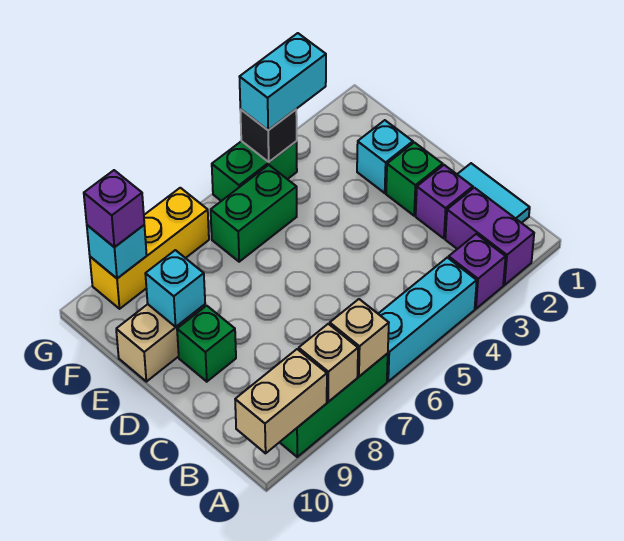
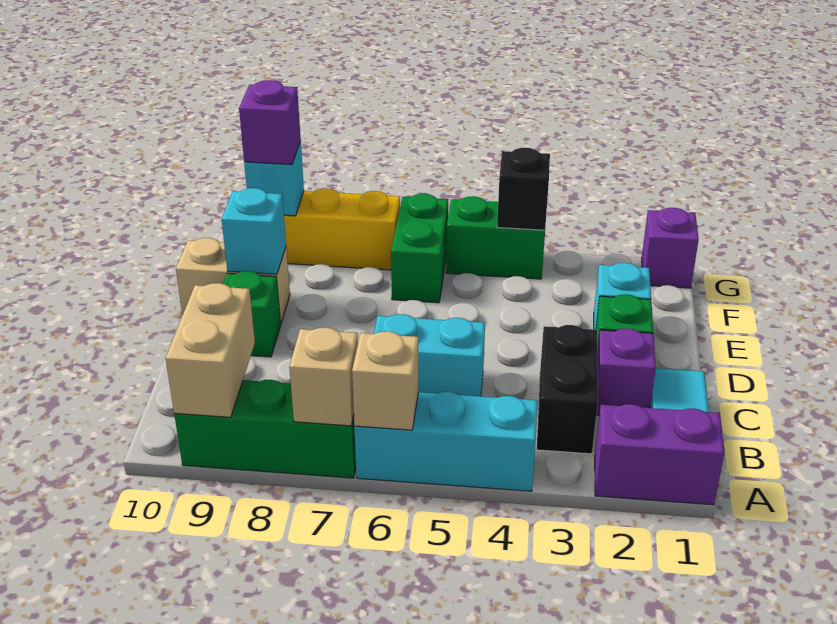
purple 1x2 brick [445,188,534,285] -> purple 1x2 brick turned to [595,404,725,505]
purple 1x1 brick [449,234,506,309] -> purple 1x1 brick moved to [642,208,699,288]
tan 1x1 brick [299,324,358,402] -> tan 1x1 brick moved to [352,331,418,430]
tan 1x2 brick [235,349,327,453] -> tan 1x2 brick turned to [166,283,255,417]
none -> black 1x2 brick [537,325,598,454]
green 1x2 brick [211,165,297,262] -> green 1x2 brick turned to [391,194,449,303]
cyan 1x2 brick [240,33,326,130] -> cyan 1x2 brick moved to [374,314,485,396]

